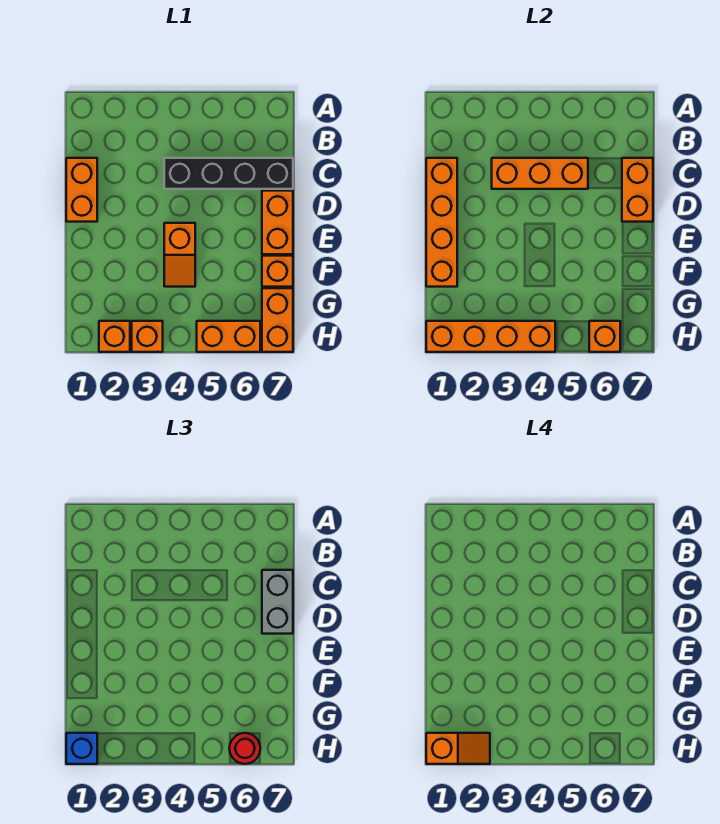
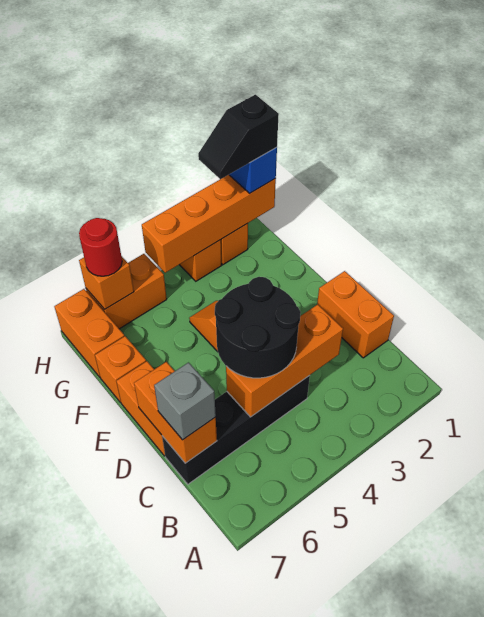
orange 1x4 brick [426,158,457,287] -> none
none -> black 2x2 round brick [215,277,301,378]
grey 1x2 brick [262,570,293,634] -> grey 1x1 brick [154,363,216,440]
orange 1x2 slope [426,733,490,764] -> black 1x2 slope [198,95,279,179]

